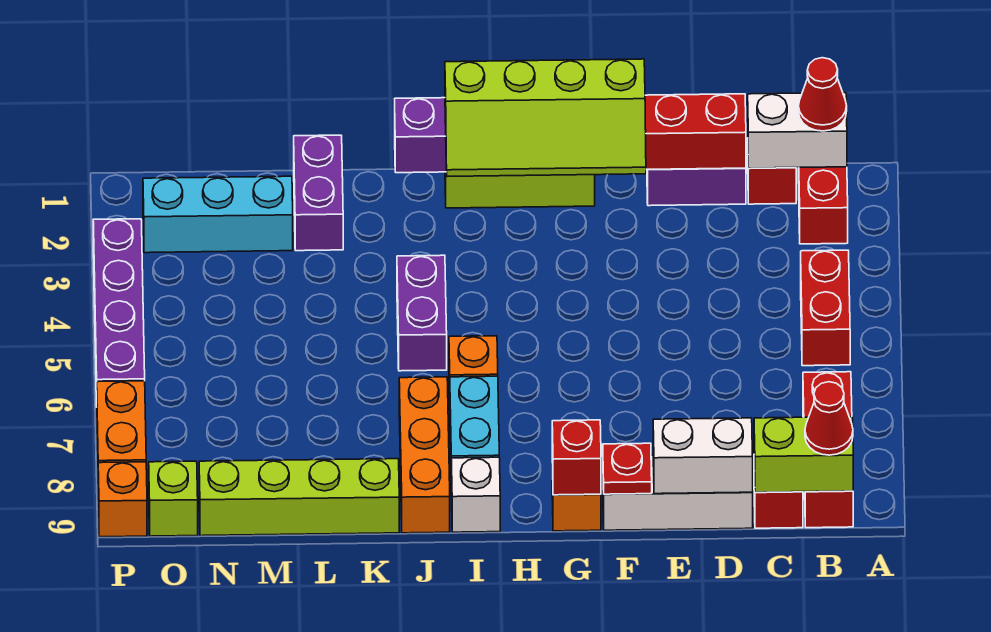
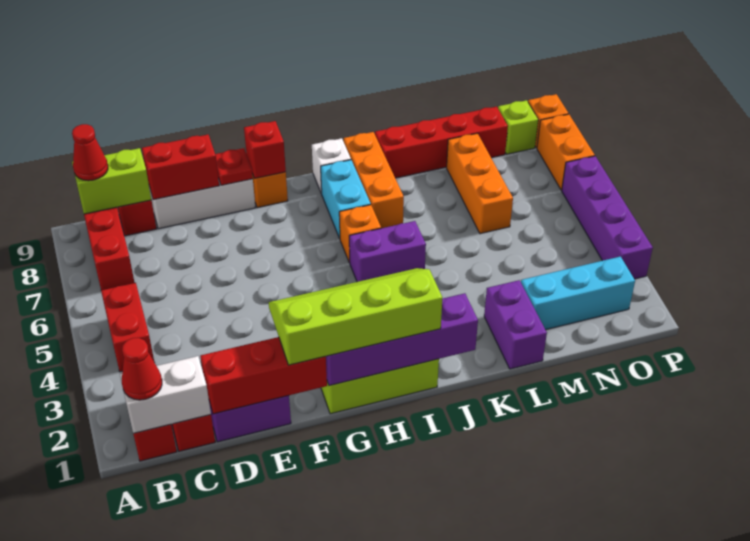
white 1x2 brick [653,418,753,494] -> red 1x2 brick [142,135,219,200]
purple 1x2 brick [397,255,447,371] -> purple 1x2 brick turned to [349,221,426,282]
lime 1x4 brick [199,459,399,536] -> red 1x4 brick [375,107,508,178]
none -> orange 1x3 brick [447,133,513,234]

